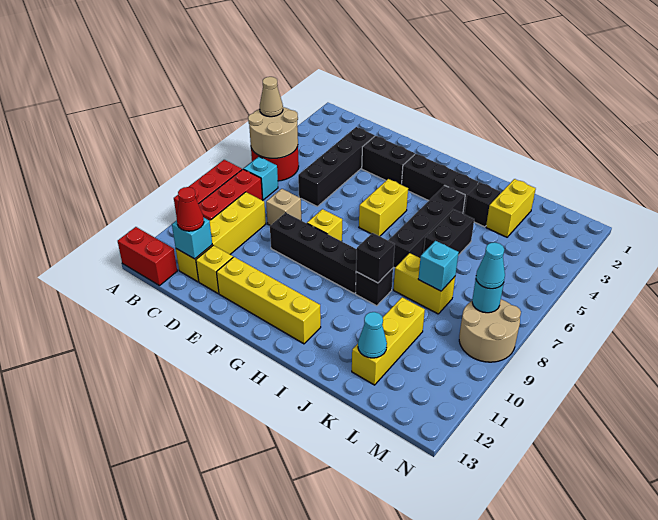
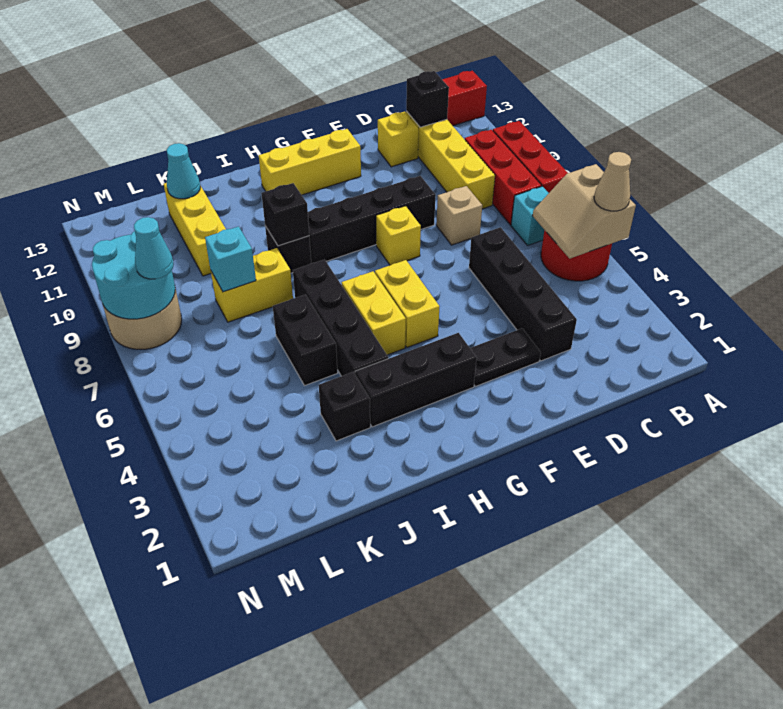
tan 2x2 round brick [248,107,298,158] -> tan 2x2 slope [533,164,636,258]
cyan 1x1 brick [172,217,212,259] -> black 1x1 brick [406,71,449,127]
red 1x1 cone [177,187,204,231] -> none
black 1x2 brick [362,136,415,185] -> black 1x2 plate [470,328,541,386]
yellow 1x4 brick [217,257,321,344] -> yellow 1x3 brick [259,129,361,195]
yellow 1x2 brick [486,179,536,237] -> yellow 1x2 brick moved to [342,271,406,355]
cyan 1x1 round brick [472,280,504,313] -> cyan 2x2 round brick [92,231,175,319]

